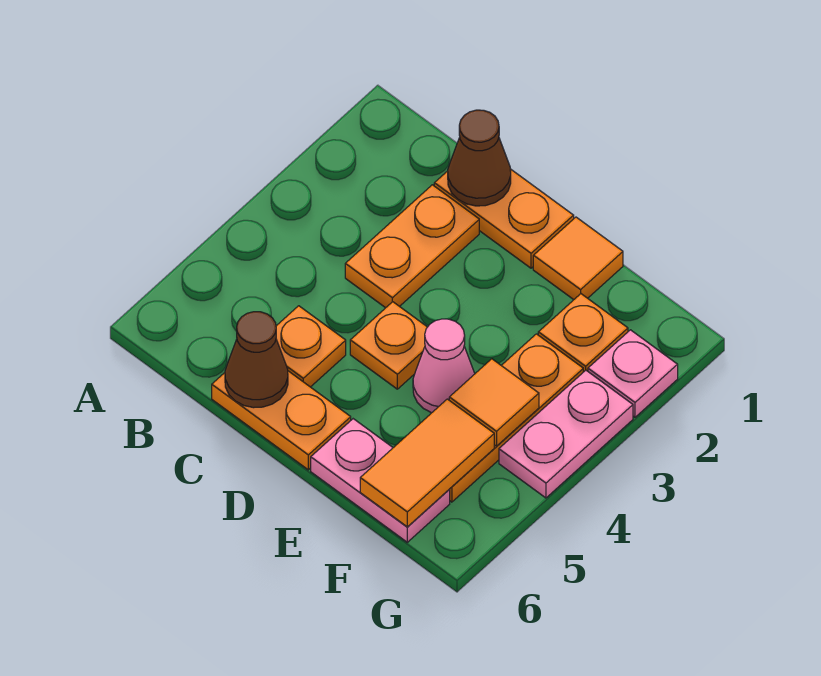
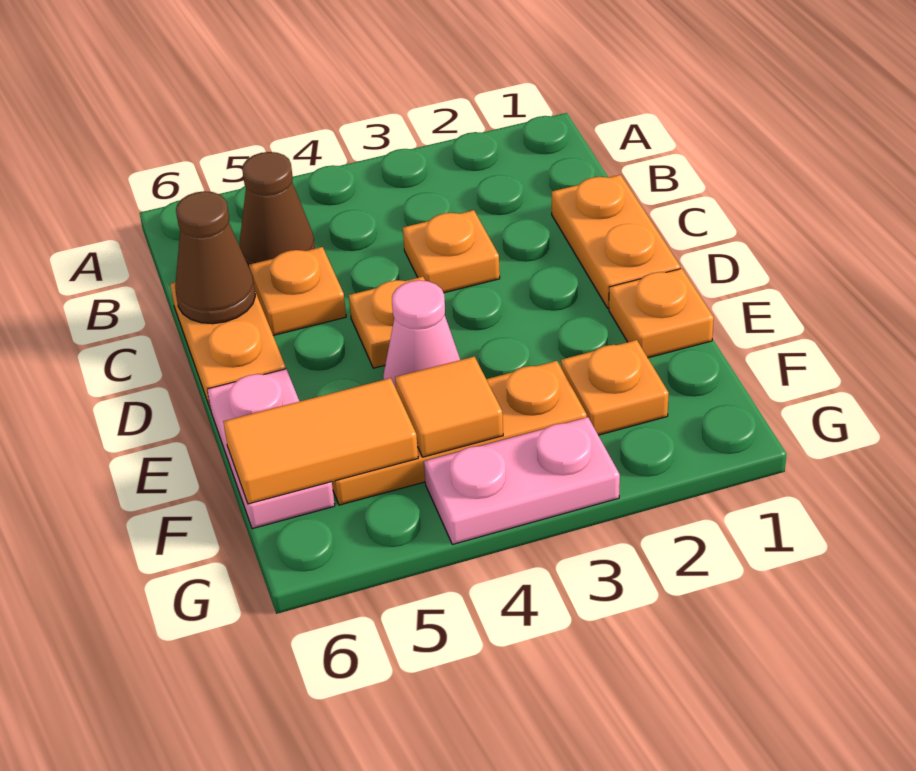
brown 1x1 cone [448,110,511,206] -> brown 1x1 cone moved to [240,152,315,267]
orange 1x2 plate [345,185,479,308] -> orange 1x1 plate [403,210,500,293]
orange 1x1 tile [533,217,623,300] -> orange 1x1 plate [609,268,714,358]
pink 1x1 plate [588,330,678,417] -> none

